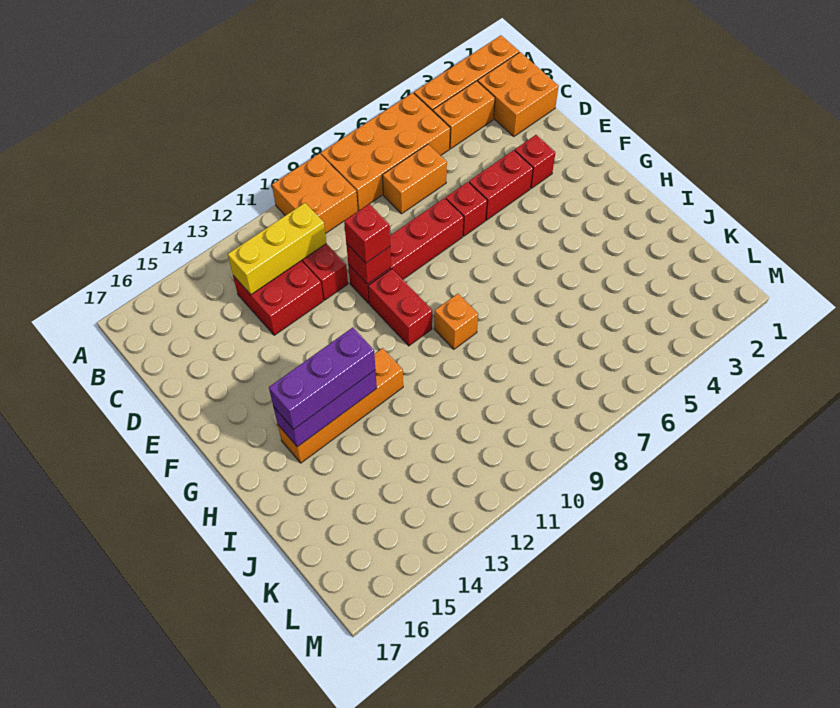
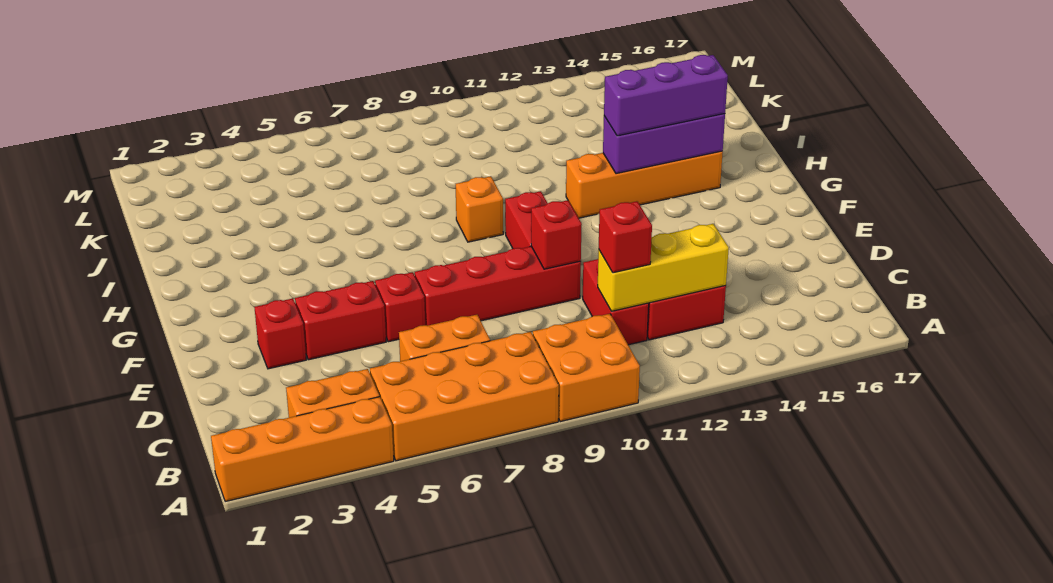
orange 2x2 brick [478,52,559,136] -> none
red 1x1 brick [344,204,390,263] -> red 1x1 brick moved to [599,201,652,273]

